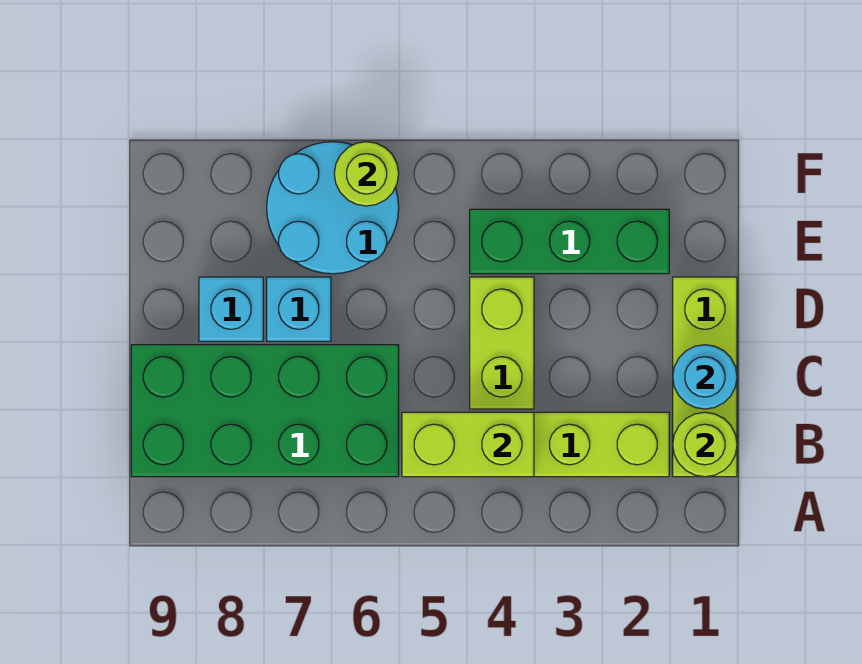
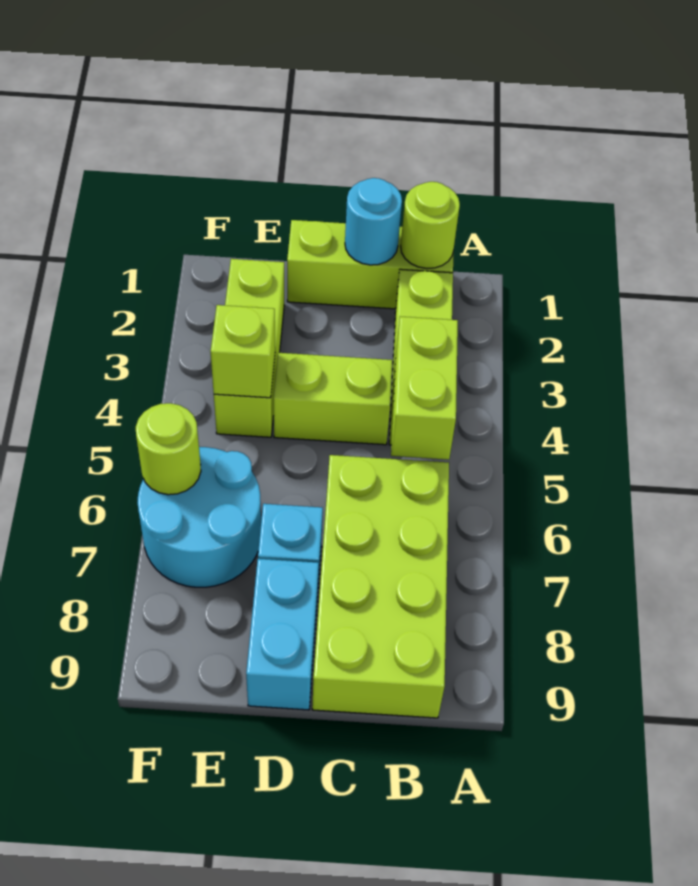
green 2x4 brick [131,345,399,477] -> lime 2x4 brick [312,455,449,718]
cyan 1x1 brick [199,277,263,341] -> cyan 1x2 brick [246,559,319,710]
green 1x3 brick [470,209,669,274] -> lime 1x3 brick [214,259,284,437]
none -> lime 1x1 brick [211,305,275,398]

